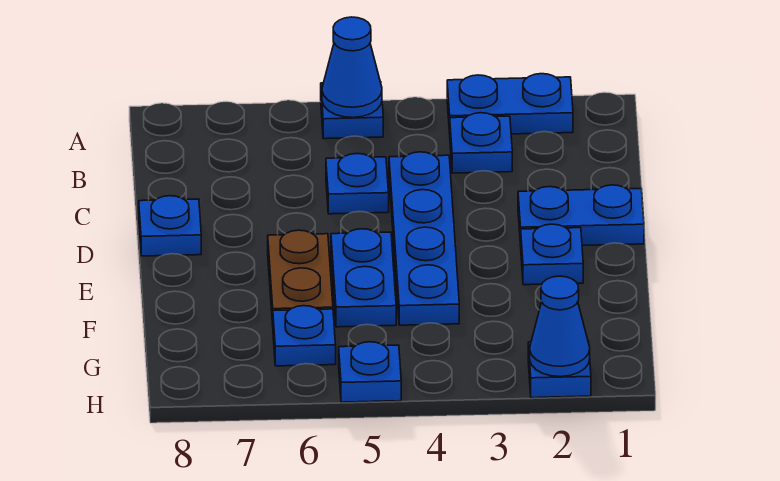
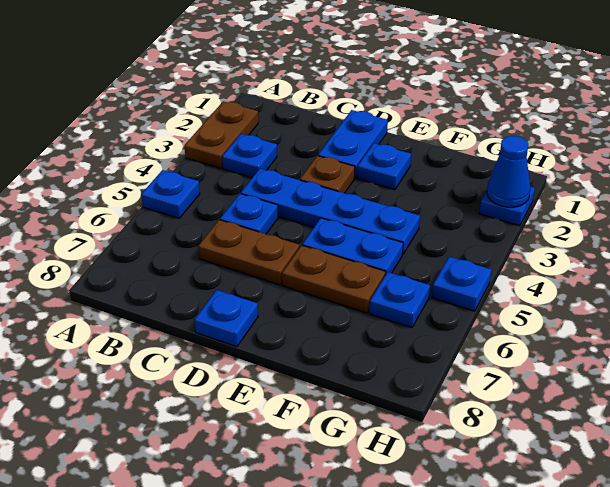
blue 1x2 plate [447,74,573,134] -> brown 1x2 plate [185,101,258,168]
blue 1x1 cone [322,17,382,118] -> none
none -> brown 1x2 plate [198,220,299,285]
none -> brown 1x1 plate [300,156,355,193]

